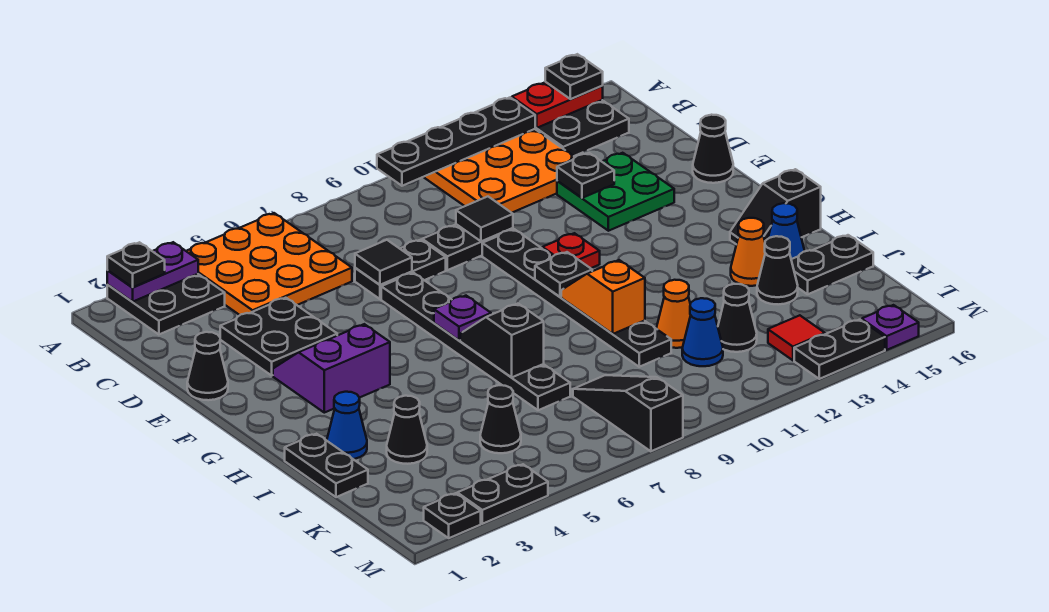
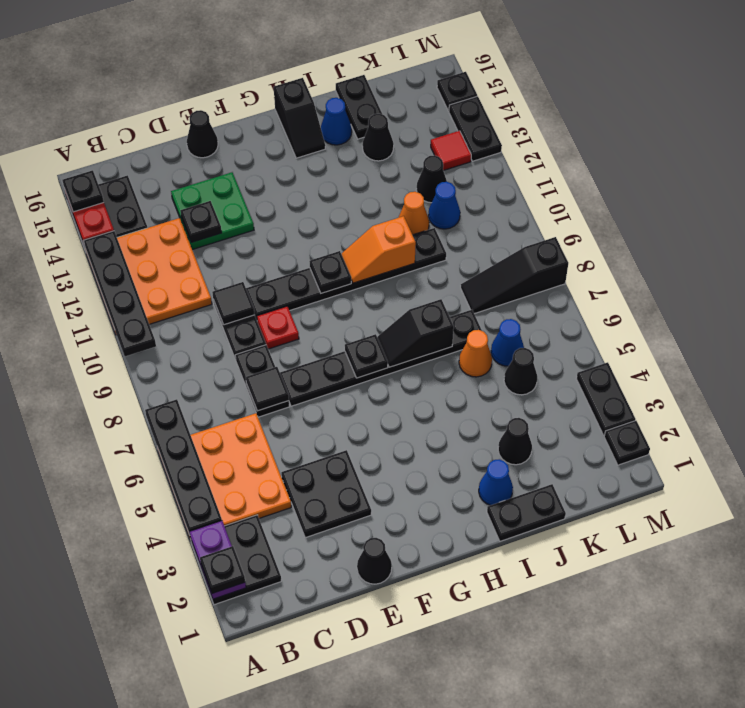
none -> black 1x4 plate [145,399,222,535]
purple 2x2 slope [273,324,390,413] -> none
red 1x1 plate [542,233,600,268] -> red 1x1 plate moved to [257,306,299,349]
purple 1x1 plate [434,296,491,340] -> black 1x1 plate [345,334,388,378]
orange 1x1 cone [731,218,765,286] -> orange 1x1 cone moved to [459,330,492,377]
none -> blue 1x1 cone [491,319,524,366]
purple 1x1 plate [862,305,919,350] -> black 1x1 plate [437,72,477,111]

